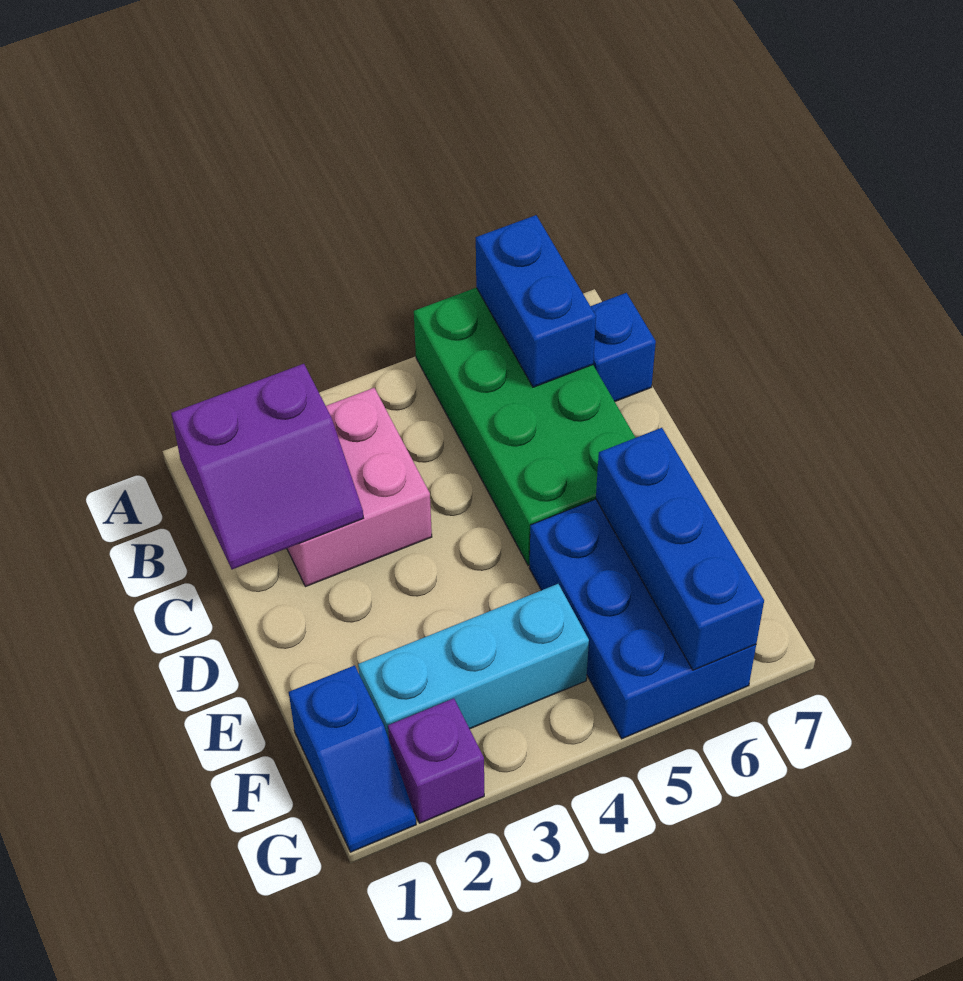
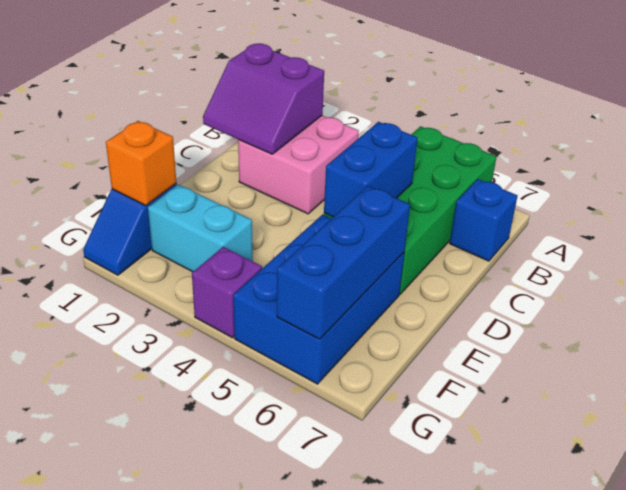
blue 1x2 brick [476,215,596,387] -> blue 1x2 brick moved to [324,122,418,217]
none -> orange 1x1 brick [106,121,176,206]
cyan 1x3 brick [358,584,589,739] -> cyan 1x2 brick [148,185,253,272]
purple 1x1 brick [388,698,484,823] -> purple 1x1 brick moved to [192,247,262,338]

